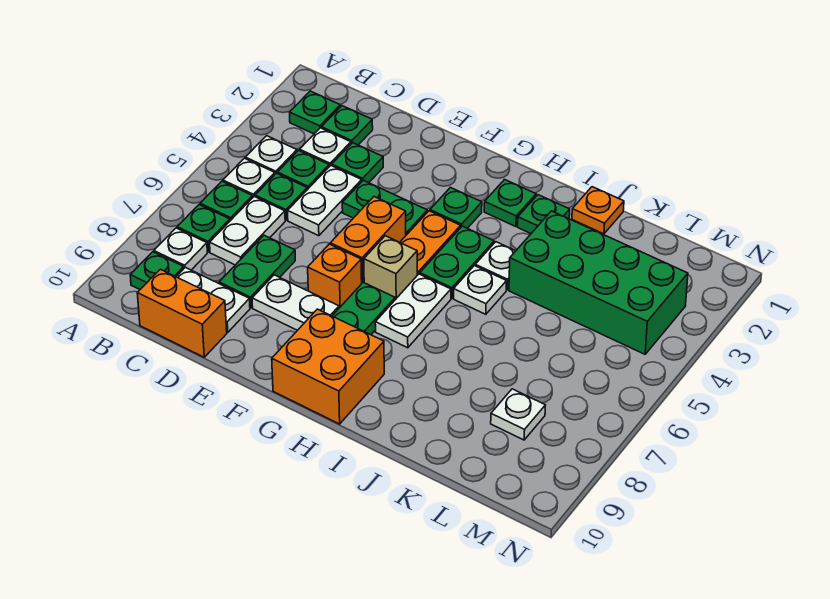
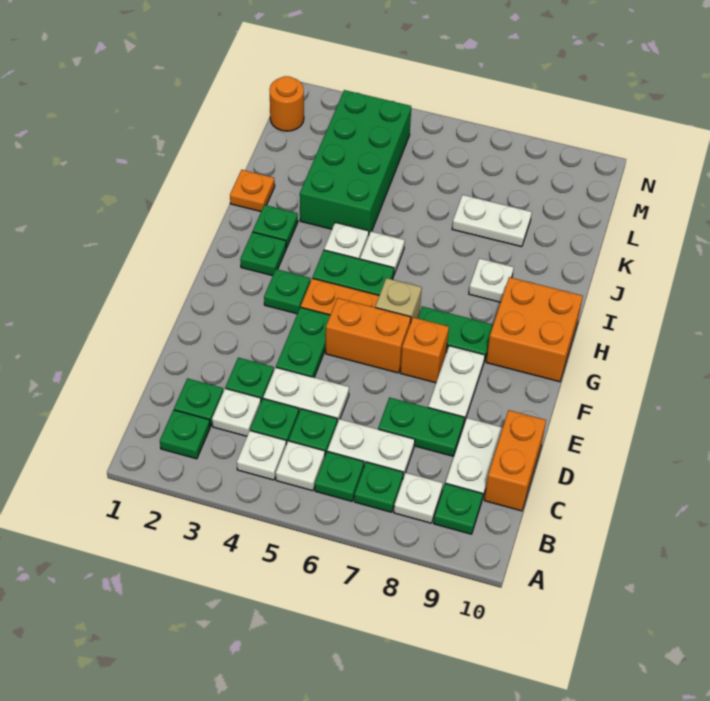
white 1x2 plate [375,274,451,348] -> white 1x2 plate moved to [452,195,532,247]
white 1x1 plate [491,389,545,440] -> white 1x1 plate moved to [469,258,514,302]
none -> orange 1x1 round brick [270,76,304,131]

